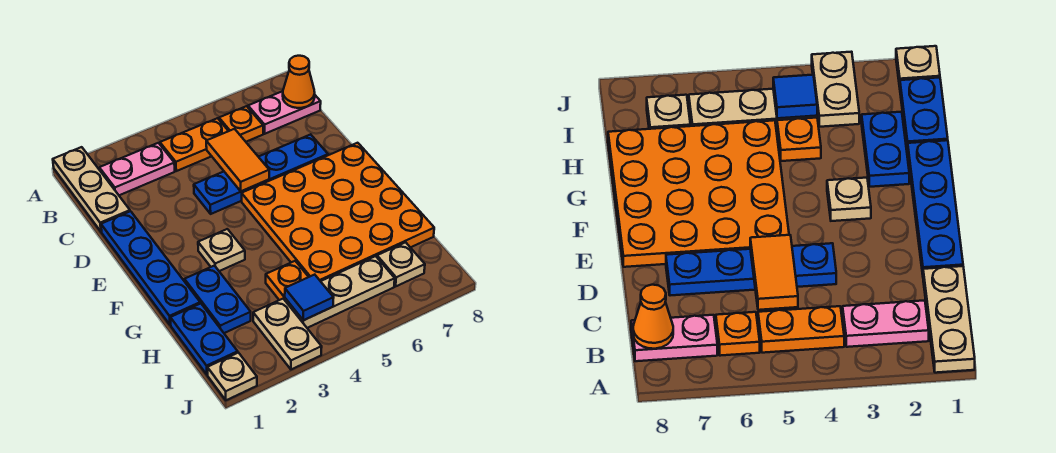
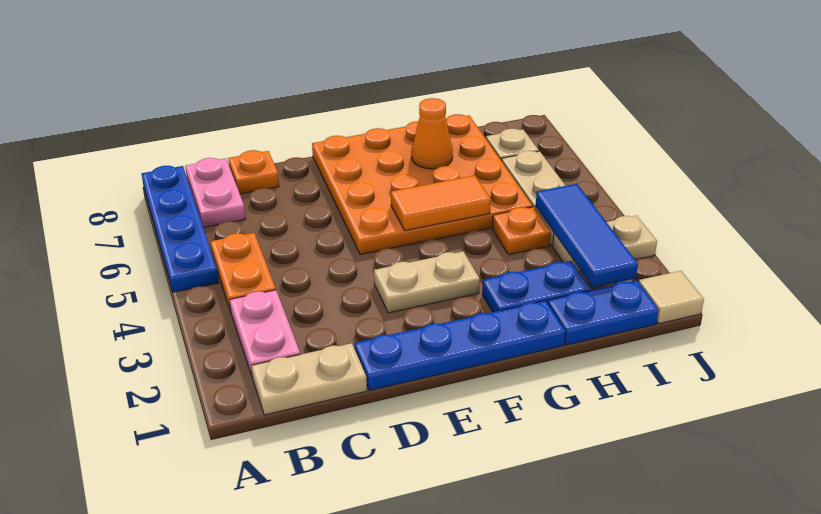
tan 1x3 plate [53,147,130,232] -> tan 1x2 plate [251,343,367,415]
orange 1x1 plate [219,106,263,142] -> orange 1x1 plate moved to [228,150,279,194]
orange 1x1 cone [283,56,315,108] -> orange 1x1 cone moved to [411,98,453,169]
orange 1x2 tile [206,129,269,191] -> orange 1x2 tile moved to [391,175,491,231]
blue 1x4 plate [194,134,328,214] -> blue 1x4 plate moved to [142,166,219,292]
tan 1x1 plate [198,229,245,271] -> tan 1x2 plate [374,251,480,313]
blue 1x1 tile [285,275,334,320] -> blue 1x3 tile [536,184,638,288]
tan 1x1 plate [207,353,257,400] -> tan 1x1 tile [639,271,704,324]

